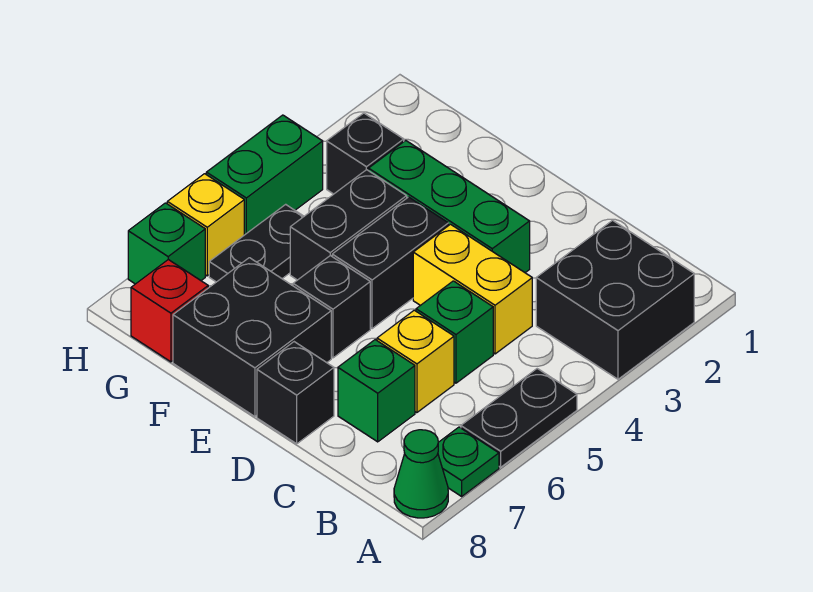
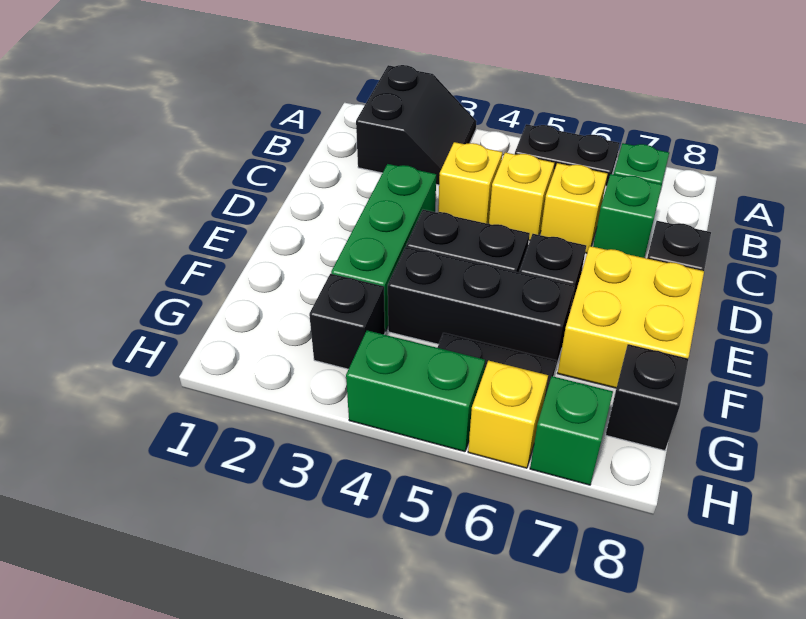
black 2x2 brick [536,220,694,379] -> black 2x2 slope [356,65,476,185]
green 1x1 cone [394,430,448,518] -> none
yellow 1x2 brick [413,224,532,354] -> yellow 1x1 brick [438,142,502,224]
green 1x1 brick [416,281,493,383] -> yellow 1x1 brick [489,153,554,241]
black 2x2 brick [173,258,331,416] -> yellow 2x2 brick [558,246,704,388]
black 1x2 brick [290,170,407,280] -> black 1x3 brick [388,247,575,373]
red 1x1 brick [131,260,208,362] -> black 1x1 brick [606,344,688,451]

